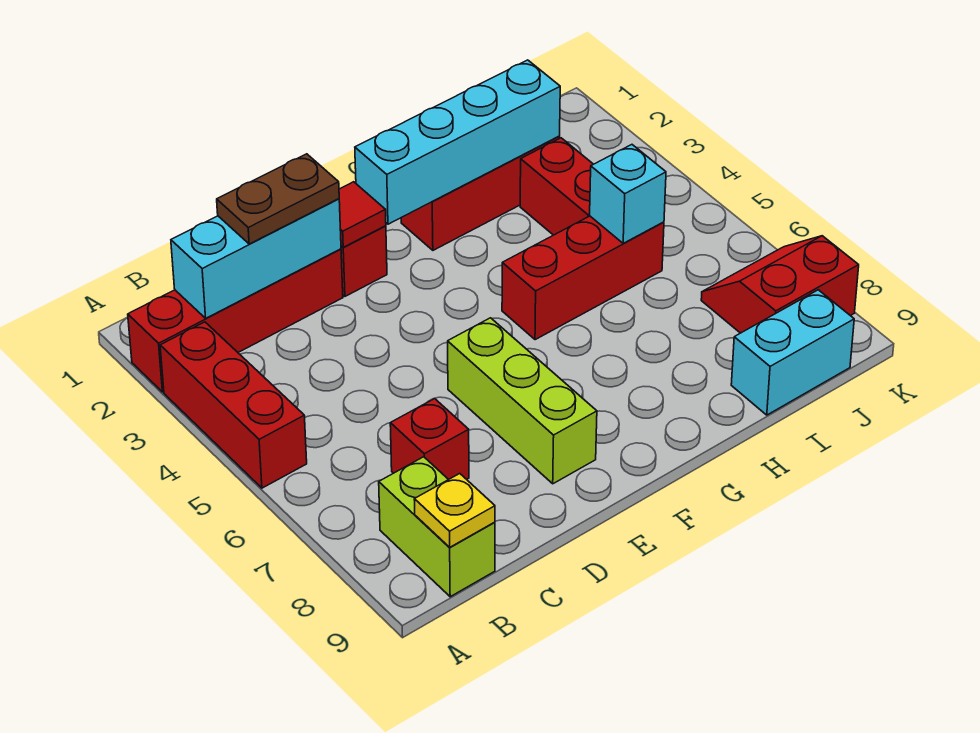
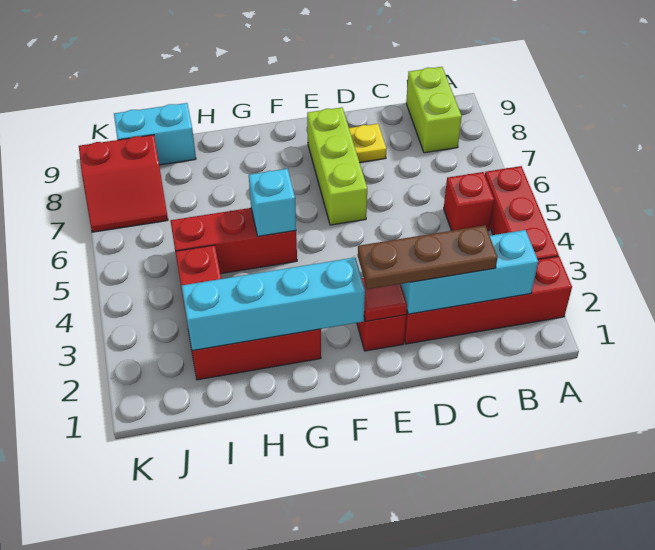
yellow 1x1 plate [414,474,495,547] -> yellow 1x1 plate moved to [349,124,386,162]
brown 1x2 plate [217,154,339,244] -> brown 1x3 plate [358,225,498,289]
red 1x1 brick [390,399,469,479] -> red 1x1 brick moved to [444,172,494,231]
cyan 1x1 brick [590,145,666,243] -> cyan 1x1 brick moved to [249,169,296,236]

